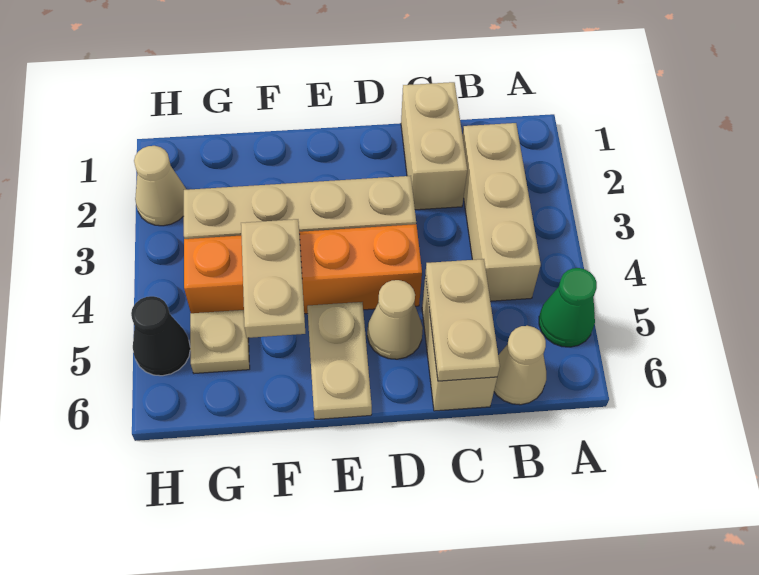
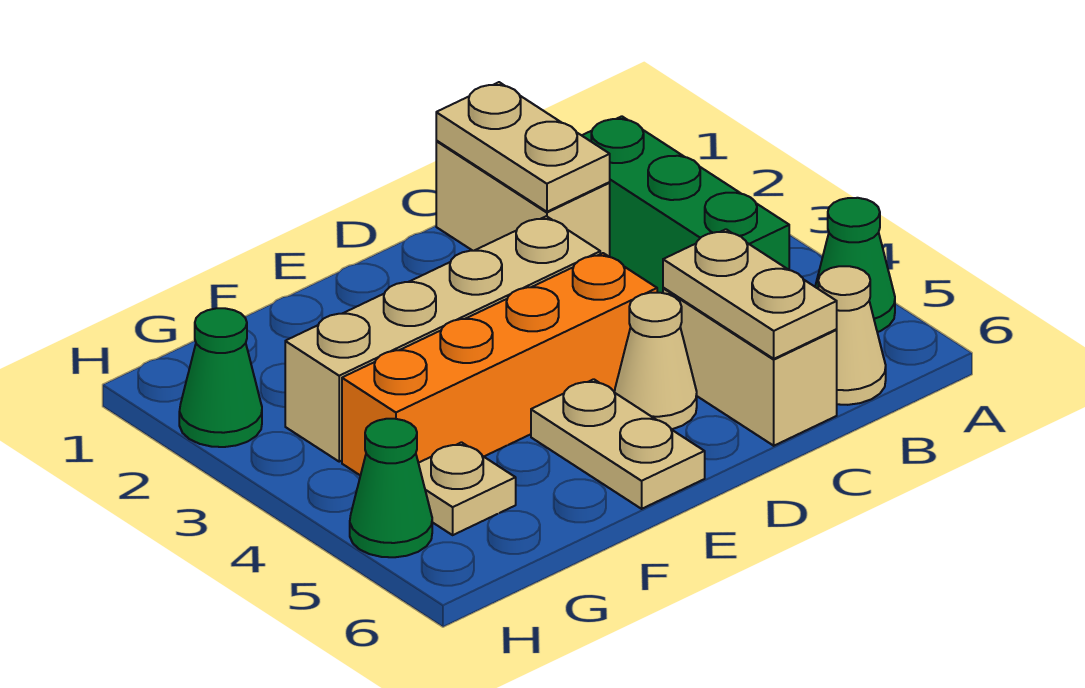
tan 1x3 brick [462,123,541,301] -> green 1x3 brick [582,116,789,293]
tan 1x2 plate [241,219,305,338] -> tan 1x2 plate moved to [436,82,610,212]
tan 1x1 cone [134,146,187,226] -> green 1x1 cone [179,308,262,447]
black 1x1 cone [131,296,190,376] -> green 1x1 cone [350,419,432,557]

